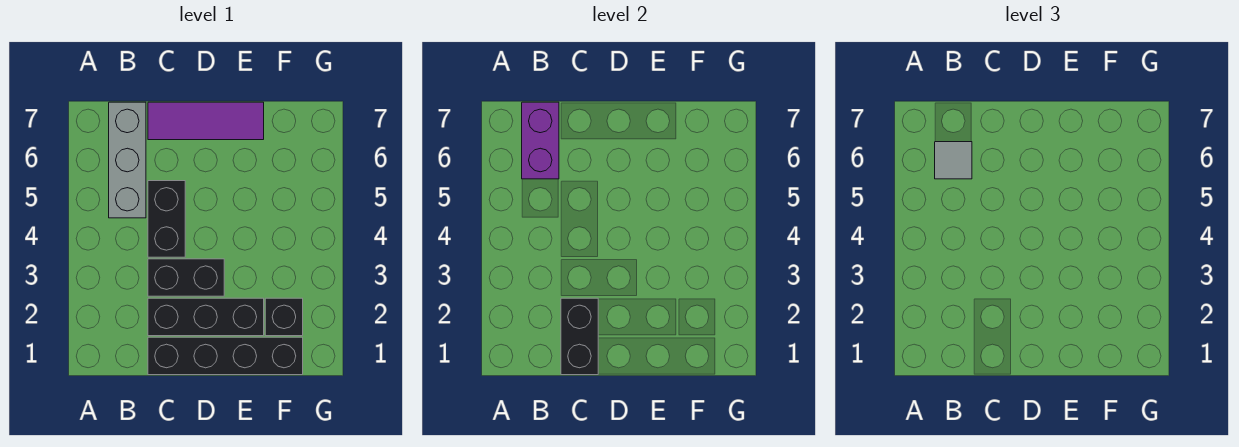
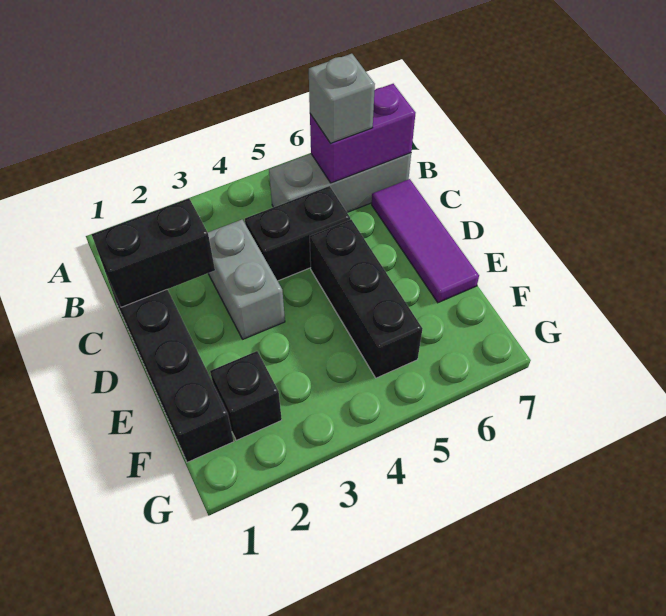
grey 1x1 tile [935,142,972,179] -> grey 1x1 brick [309,54,375,143]
black 1x3 brick [148,298,264,336] -> black 1x3 brick moved to [310,219,422,378]
black 1x2 brick [148,259,224,296] -> grey 1x2 brick [208,220,285,339]

